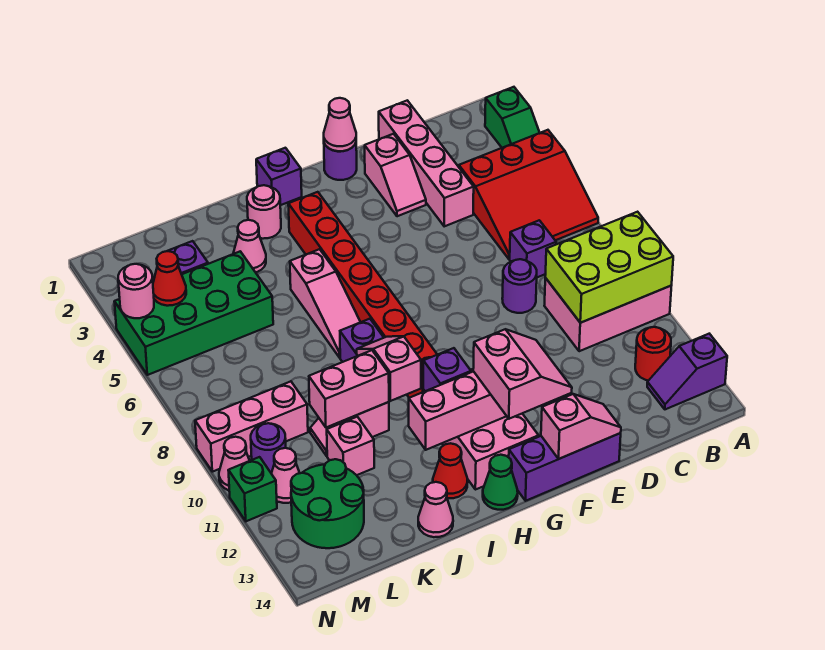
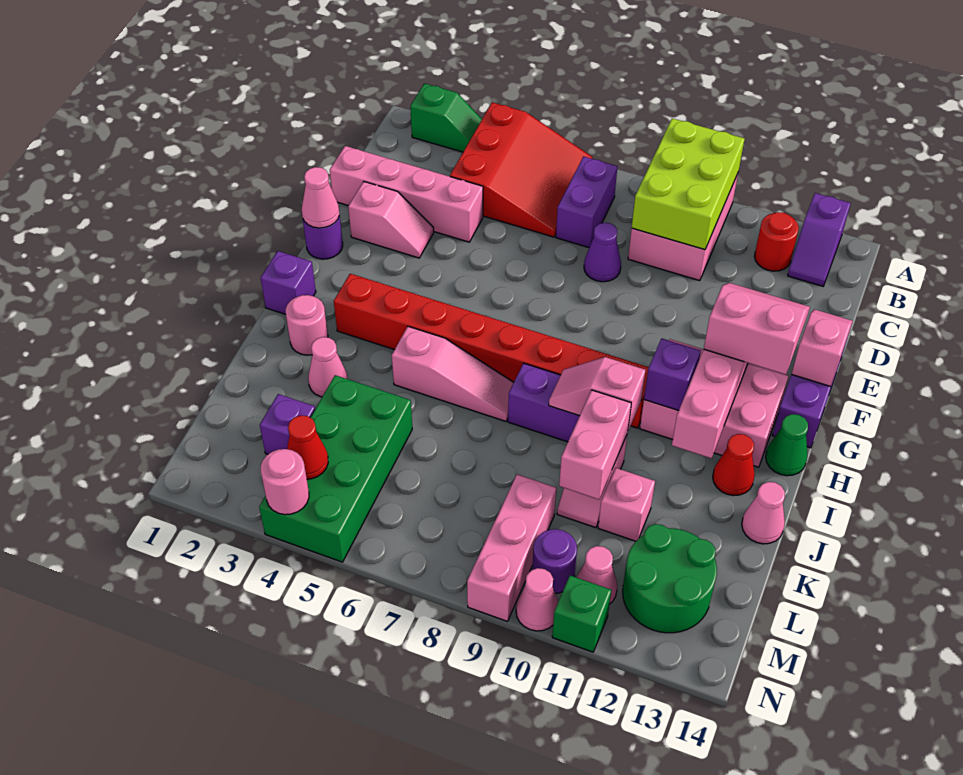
purple 1x1 brick [510,220,556,277] -> purple 1x2 brick [556,156,617,248]
purple 1x1 round brick [502,259,537,313] -> purple 1x1 cone [584,223,621,282]

